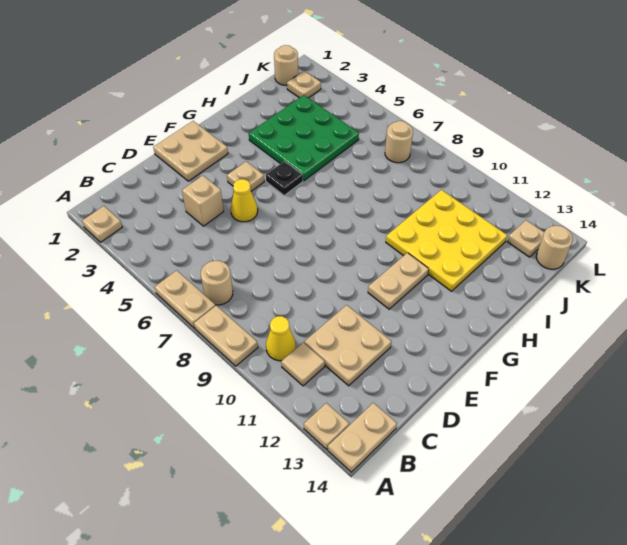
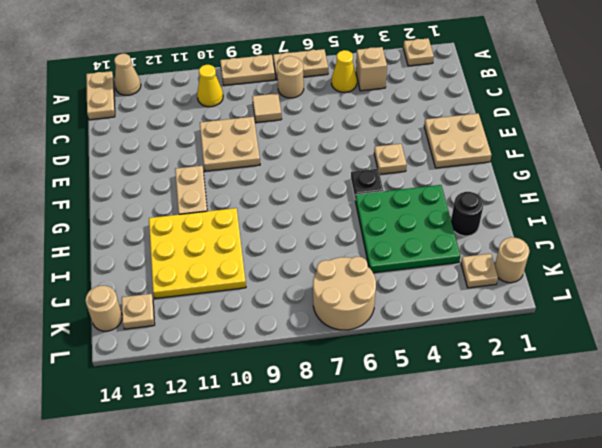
tan 1x1 plate [304,403,349,449] -> tan 1x1 cone [114,54,141,95]
tan 1x1 tile [281,343,325,386] -> tan 1x1 tile moved to [252,93,282,122]
tan 2x2 plate [304,305,391,386] -> tan 2x2 plate moved to [200,117,260,171]
tan 1x1 brick [182,175,224,226] -> tan 1x1 brick moved to [356,47,387,91]
yellow 1x1 cone [231,179,258,222] -> yellow 1x1 cone moved to [331,50,357,92]
none -> black 1x1 round brick [451,192,484,236]
tan 1x1 round brick [385,121,413,163] -> tan 2x2 round brick [313,256,376,330]

